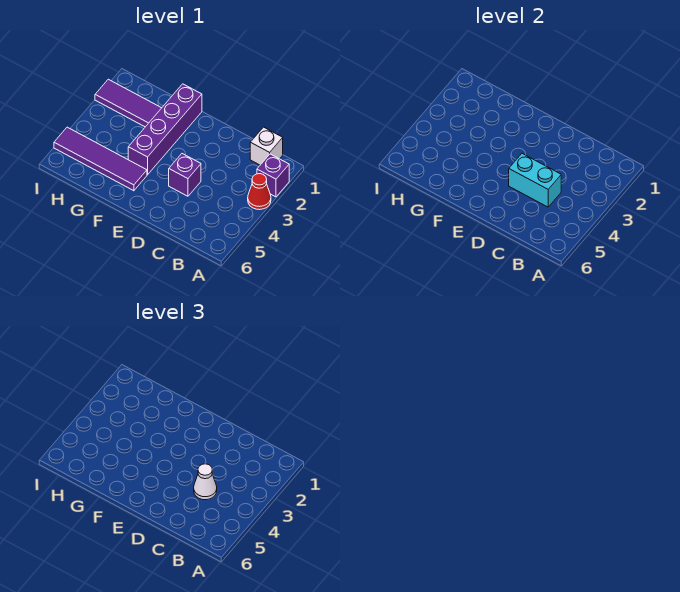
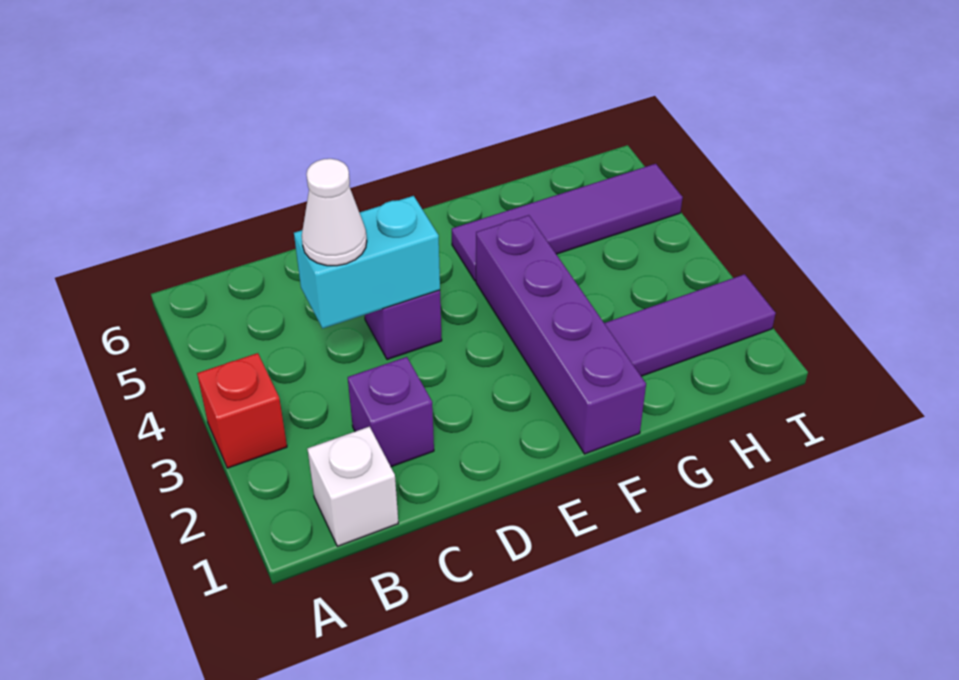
purple 1x1 brick [257,154,289,197] -> purple 1x1 brick moved to [348,357,434,467]
red 1x1 cone [248,174,271,210] -> red 1x1 brick [197,353,287,468]

